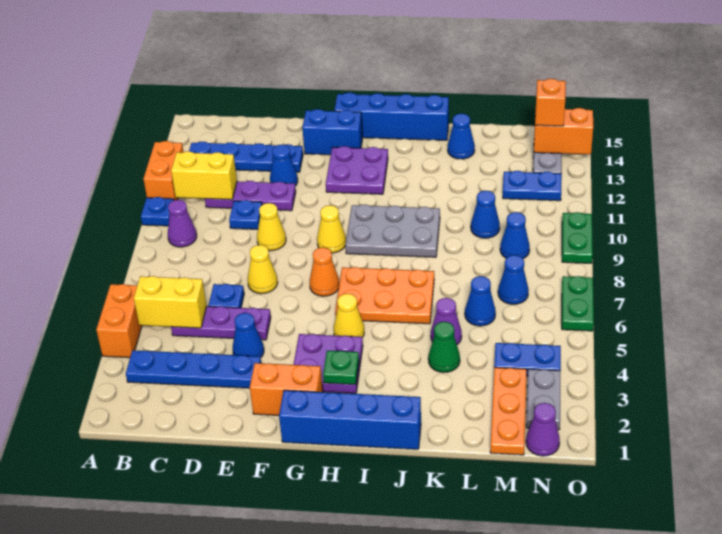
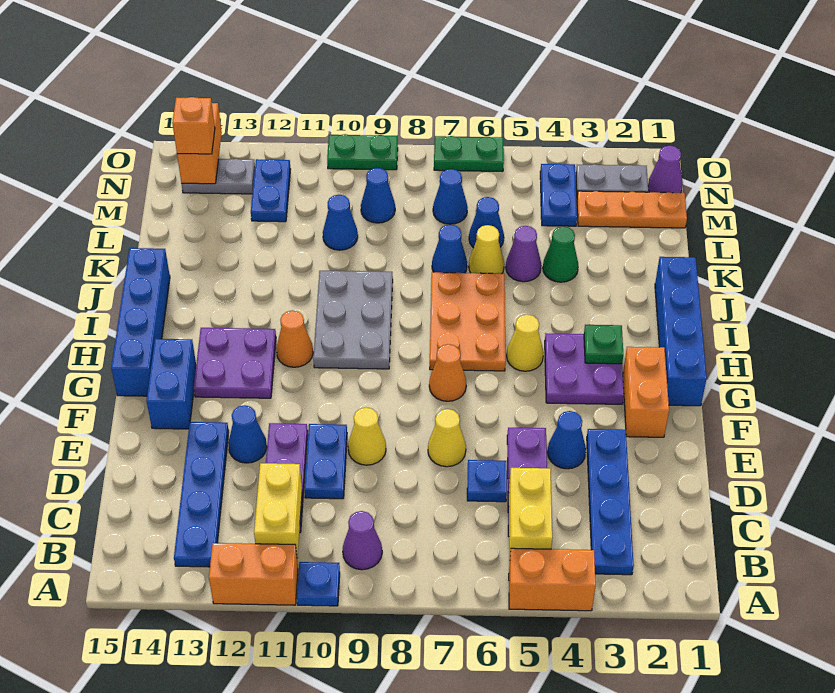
blue 1x1 plate [229,200,262,229] -> blue 1x2 plate [304,424,347,499]
yellow 1x1 cone [317,205,346,253] -> yellow 1x1 cone moved to [469,225,504,274]
none -> orange 1x1 cone [276,311,313,367]
blue 1x1 cone [448,114,475,159] -> blue 1x1 cone moved to [432,224,467,273]

